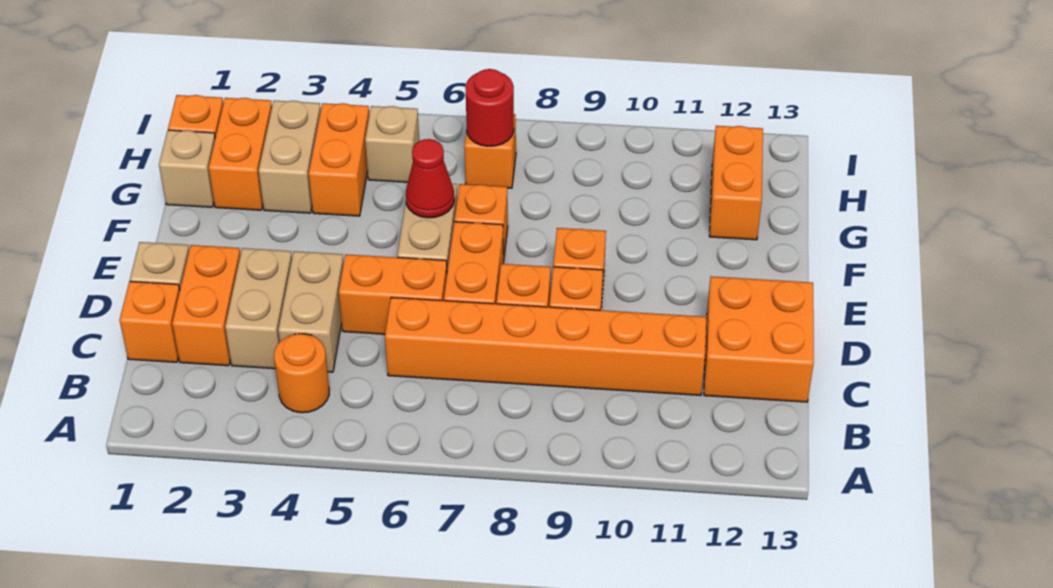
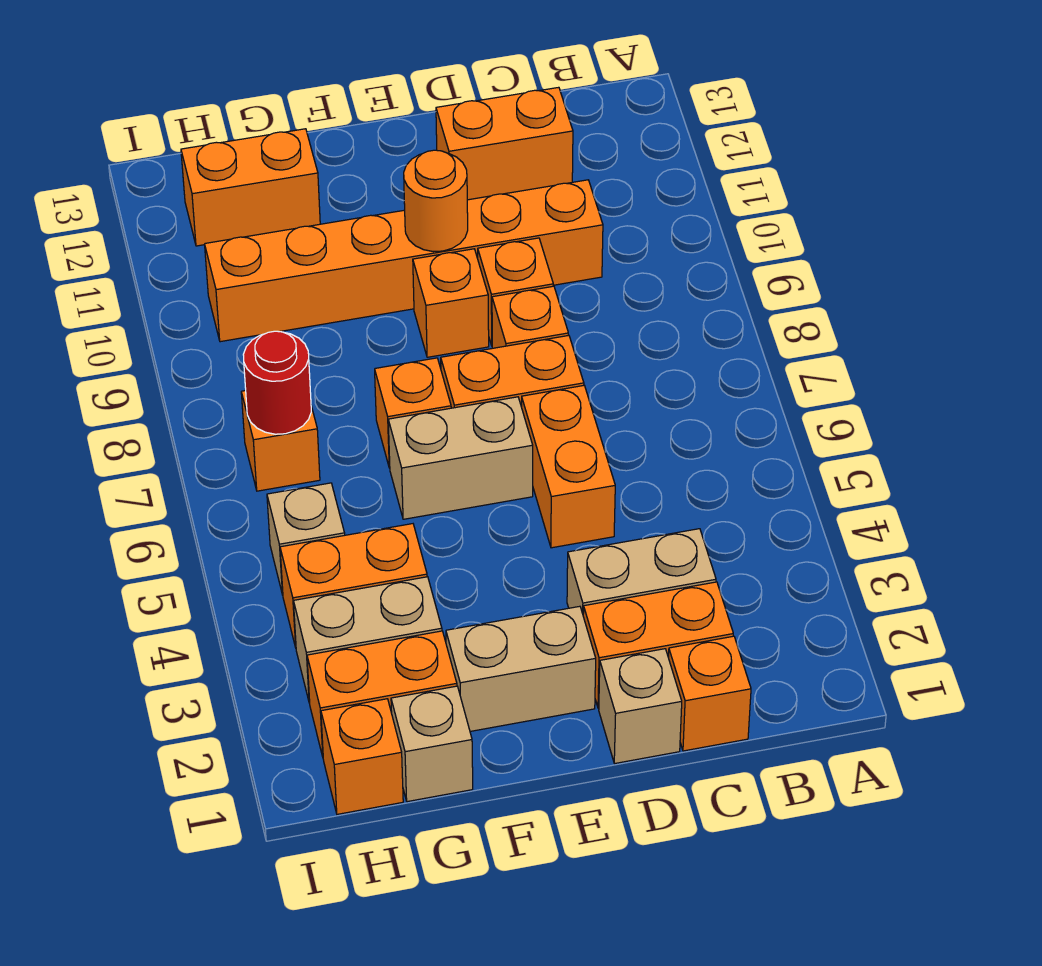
orange 1x1 round brick [274,334,329,413] -> orange 1x1 round brick moved to [404,150,468,252]
tan 1x2 brick [278,251,344,372] -> tan 1x2 brick moved to [446,606,596,731]
orange 1x6 brick [385,297,706,395] -> orange 1x6 brick turned to [205,180,603,342]
orange 2x2 brick [704,276,814,402] -> orange 1x2 brick [436,87,573,200]
red 1x1 cone [406,139,454,218] -> none

